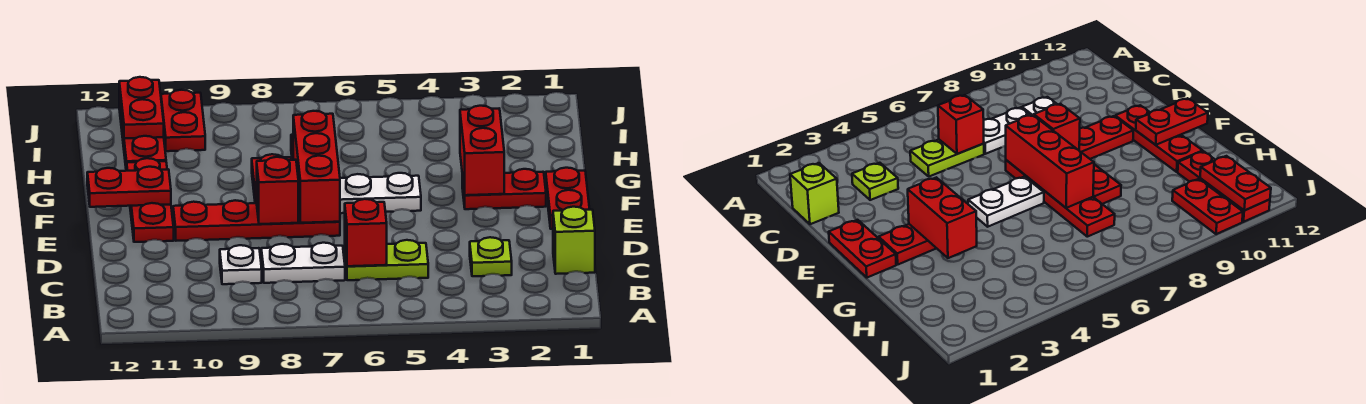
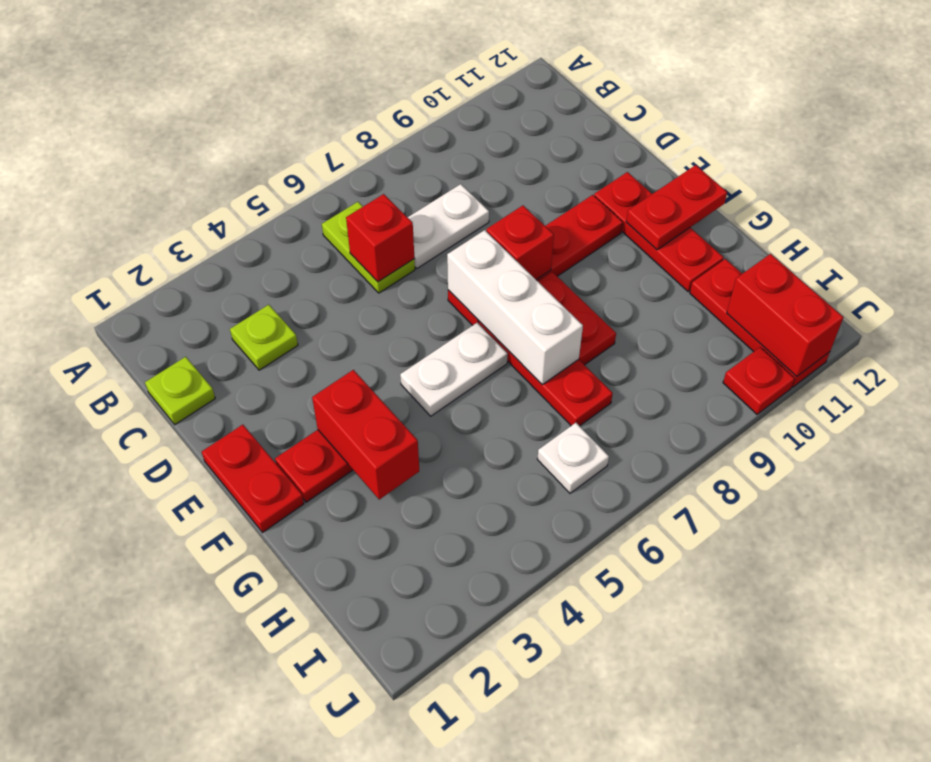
lime 1x1 brick [553,207,595,274] -> lime 1x1 plate [145,357,215,424]
lime 1x2 plate [345,240,428,280] -> lime 1x2 plate turned to [322,202,415,293]
white 1x1 plate [220,245,262,284] -> white 1x1 plate moved to [537,423,609,493]
red 1x3 brick [293,111,340,223] -> white 1x3 brick [447,230,583,385]
red 1x2 plate [161,90,205,151] -> red 1x1 plate [723,347,795,414]
red 1x2 plate [119,77,164,139] -> red 1x2 brick [727,254,843,376]

